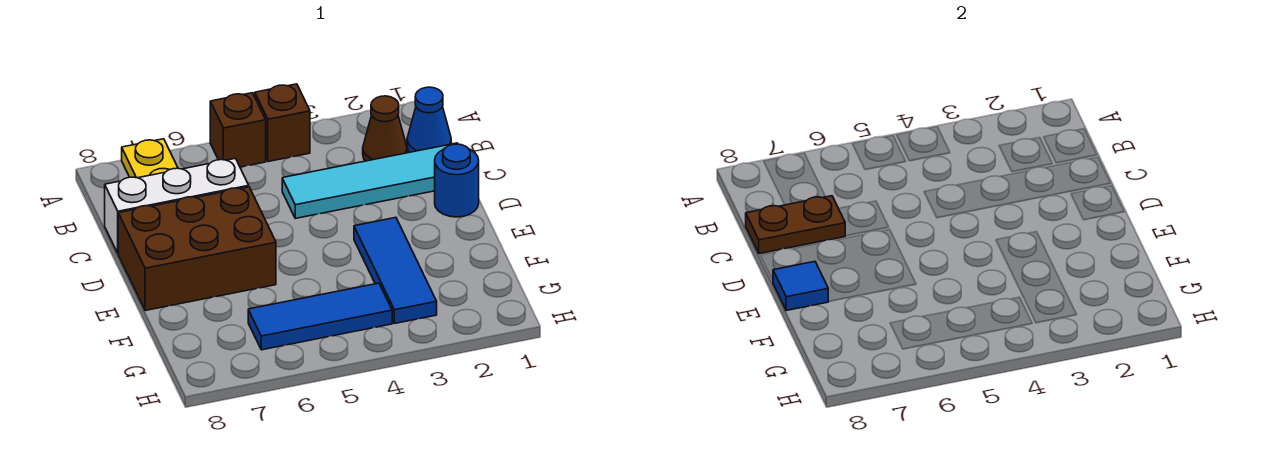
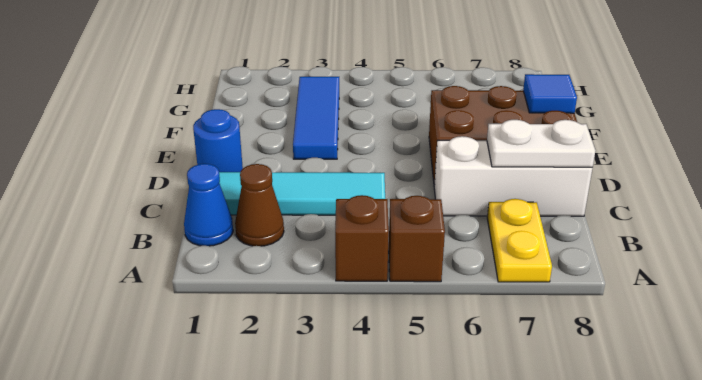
brown 1x2 plate [746,196,845,254] -> white 1x2 plate [487,120,595,167]
blue 1x3 tile [248,283,392,350] -> none

